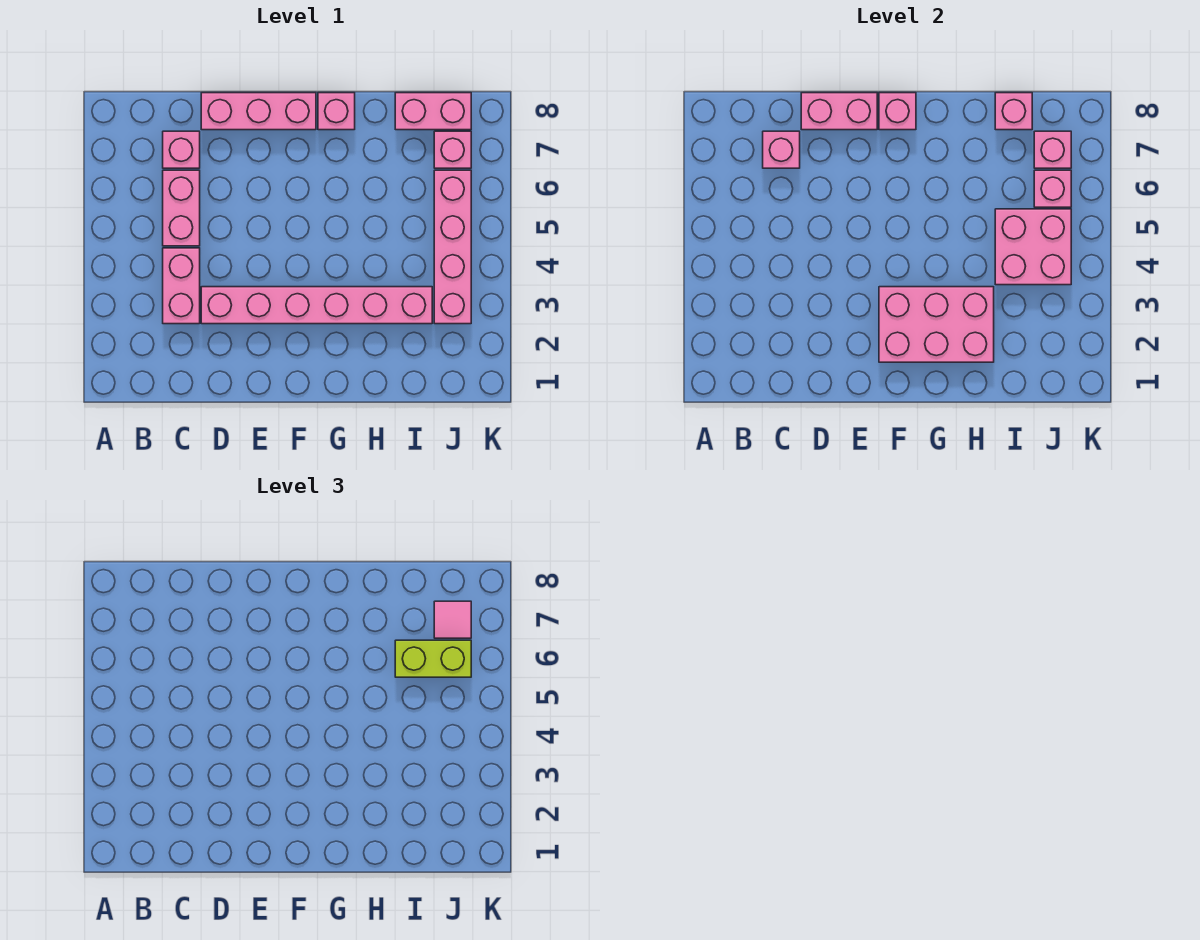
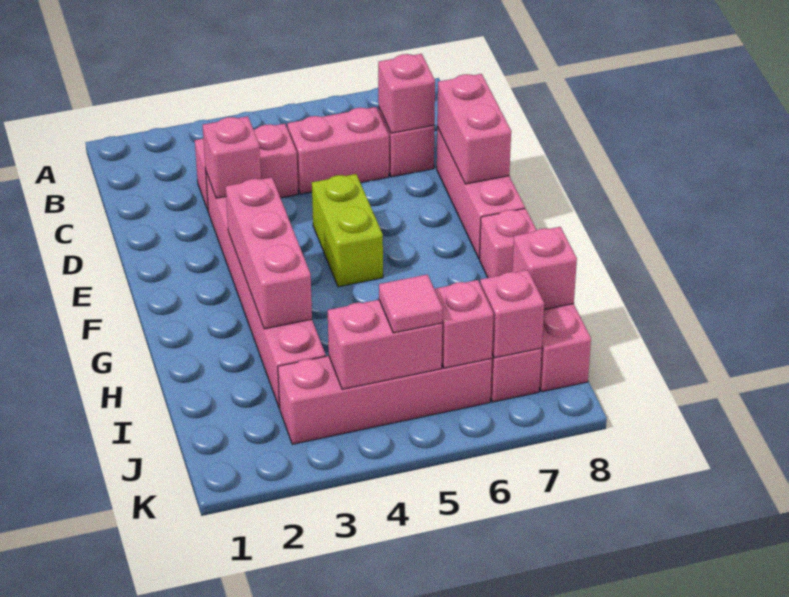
pink 2x3 brick [879,287,994,362] -> pink 1x3 brick [226,177,312,329]
pink 1x1 brick [879,93,916,130] -> pink 1x1 brick moved to [203,116,261,198]
pink 2x2 brick [995,209,1071,285] -> pink 1x2 brick [328,300,442,389]
lime 1x2 brick [395,640,471,677] -> lime 1x2 brick moved to [312,174,383,287]
pink 1x1 tile [434,601,471,638] -> pink 1x1 tile moved to [379,274,443,333]

